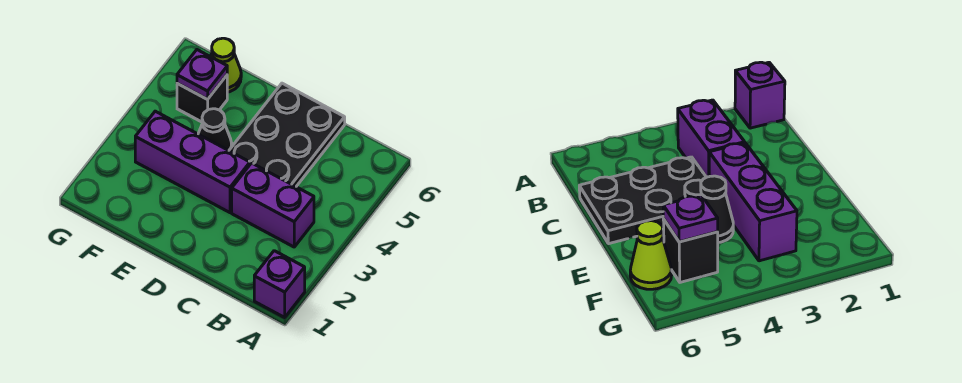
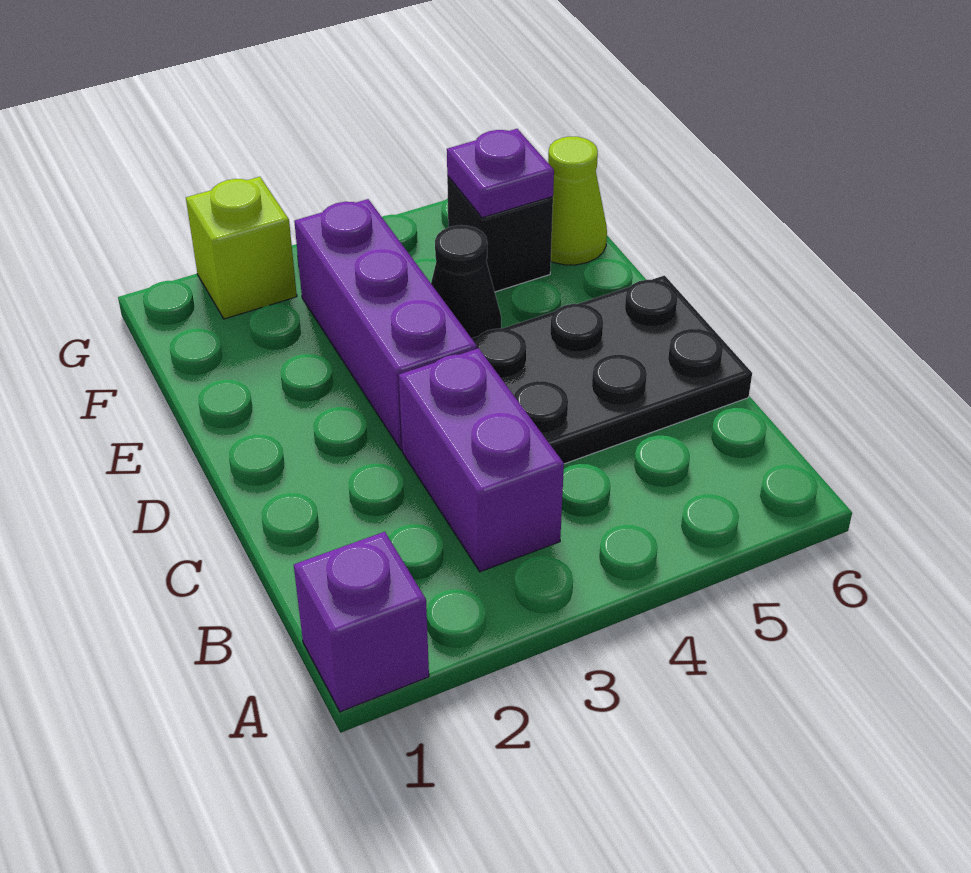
none -> lime 1x1 brick [186,177,297,319]

